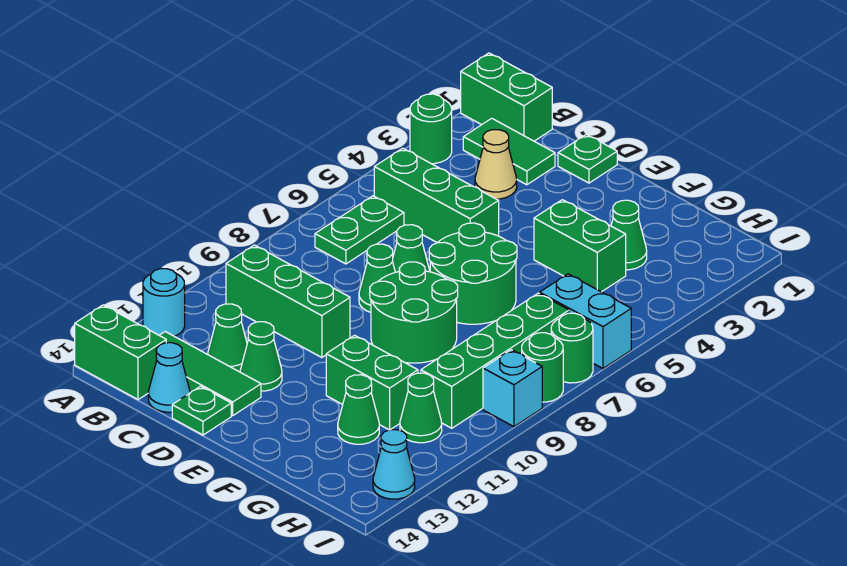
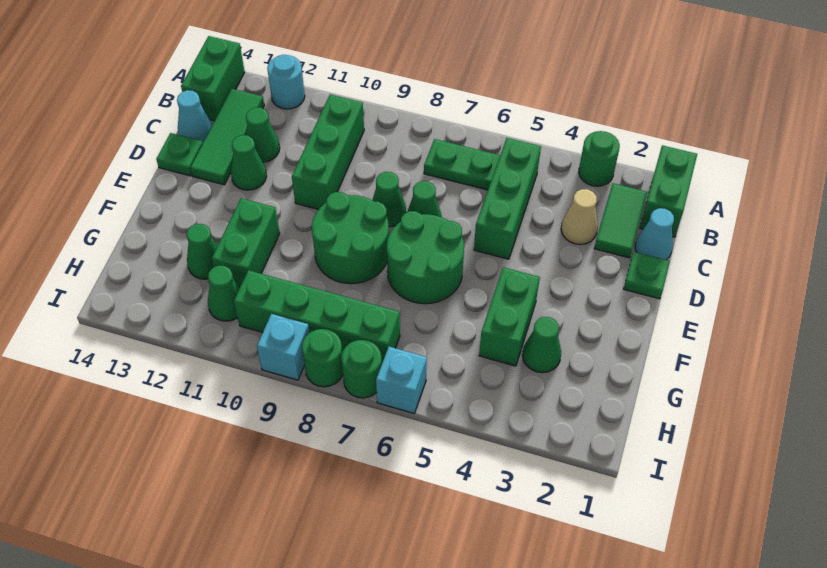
cyan 1x2 brick [540,274,631,368] -> cyan 1x1 brick [376,347,427,413]
cyan 1x1 cone [373,430,415,499] -> cyan 1x1 cone moved to [635,208,674,260]

